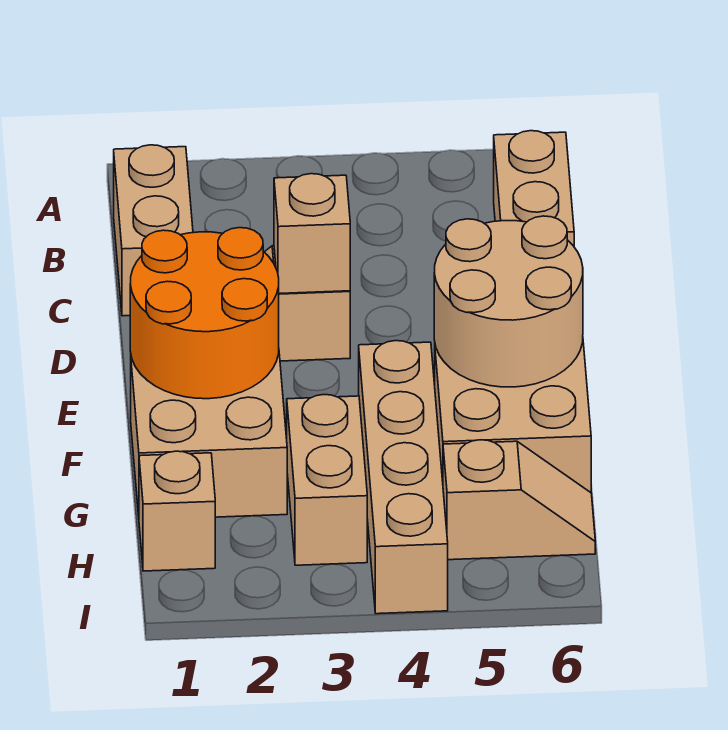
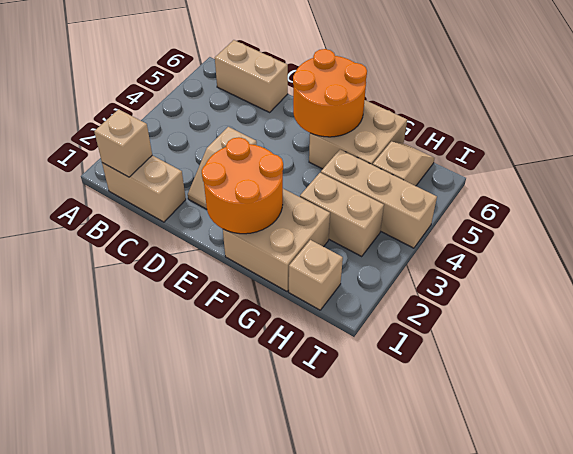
tan 1x1 brick [274,174,350,294] -> tan 1x1 brick moved to [94,109,152,177]
tan 2x2 round brick [434,216,583,387] -> orange 2x2 round brick [293,49,367,137]
tan 1x4 brick [359,341,448,614] -> tan 1x3 brick [321,150,437,248]

